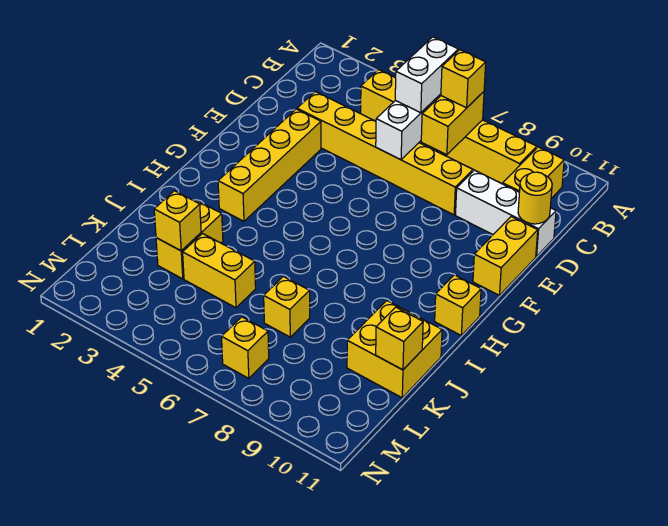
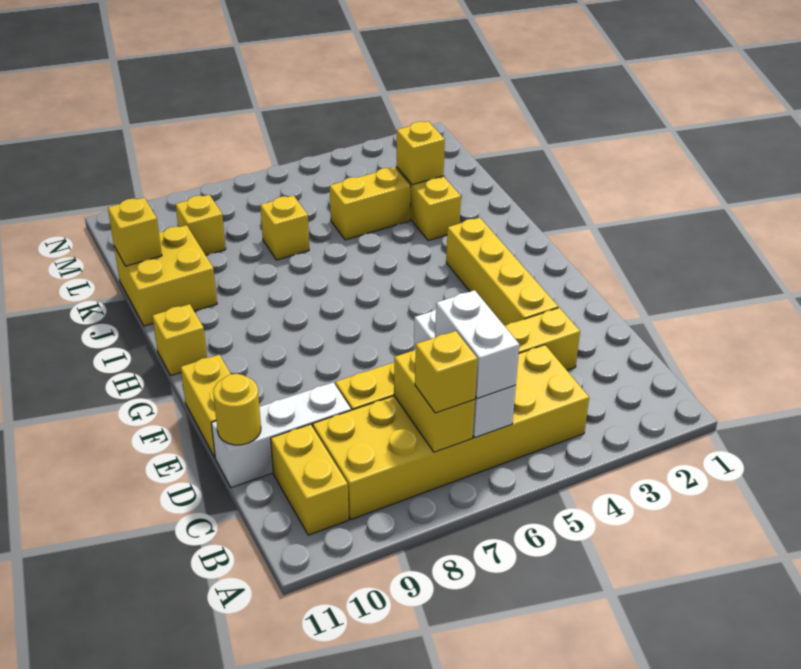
yellow 1x6 brick [361,70,537,184] -> yellow 2x6 brick [313,345,589,519]
yellow 1x1 brick [222,317,269,378] -> yellow 1x1 brick moved to [176,195,226,255]

